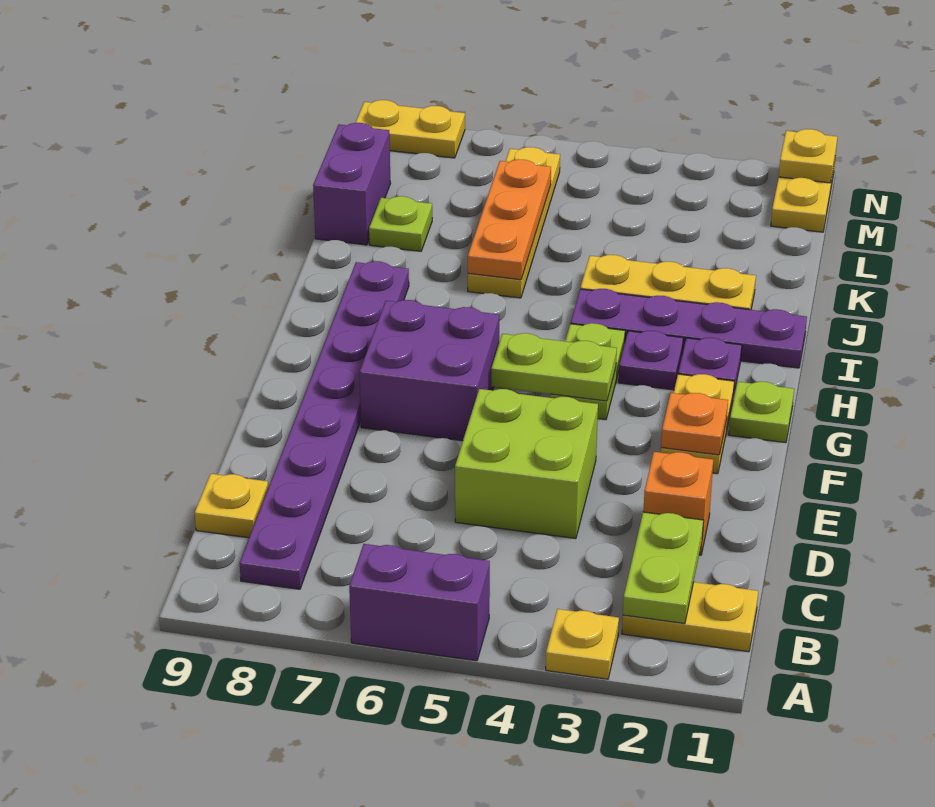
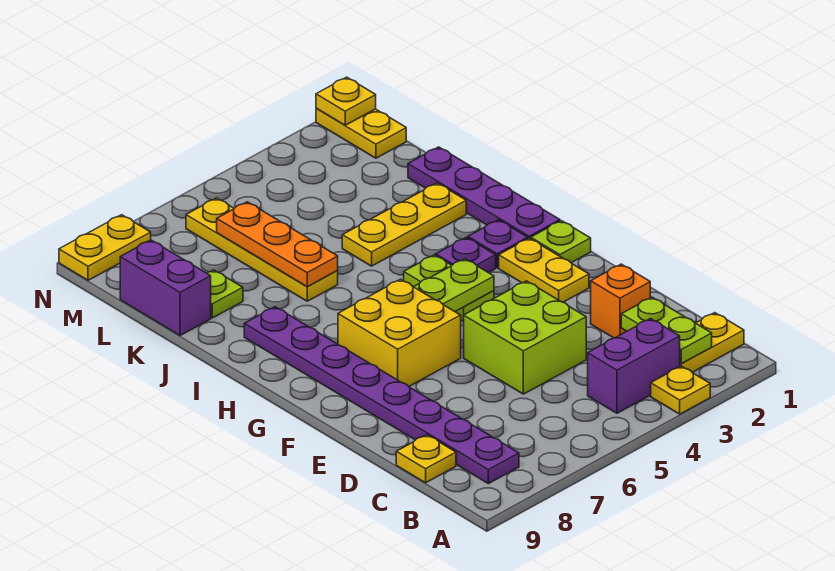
purple 1x2 brick [349,544,490,661] -> purple 1x2 brick moved to [588,319,680,413]
orange 1x1 plate [661,393,728,455] -> none
purple 2x2 brick [359,300,499,441] -> yellow 2x2 brick [338,279,461,386]
purple 1x4 plate [571,289,807,368] -> purple 1x4 plate turned to [408,147,560,239]

